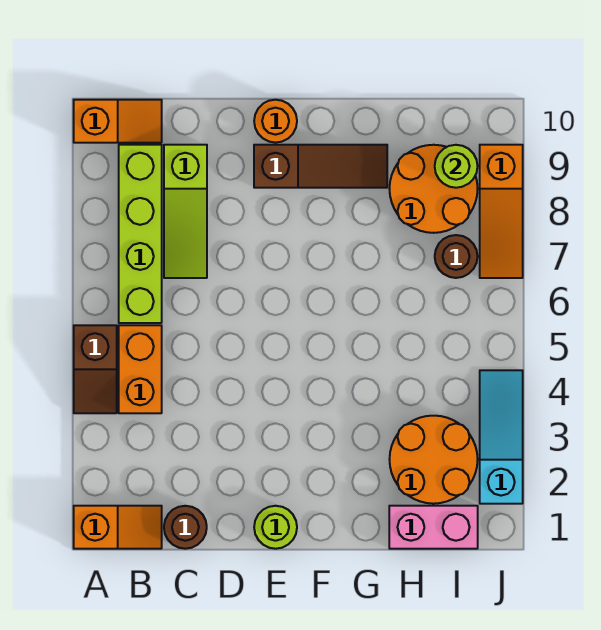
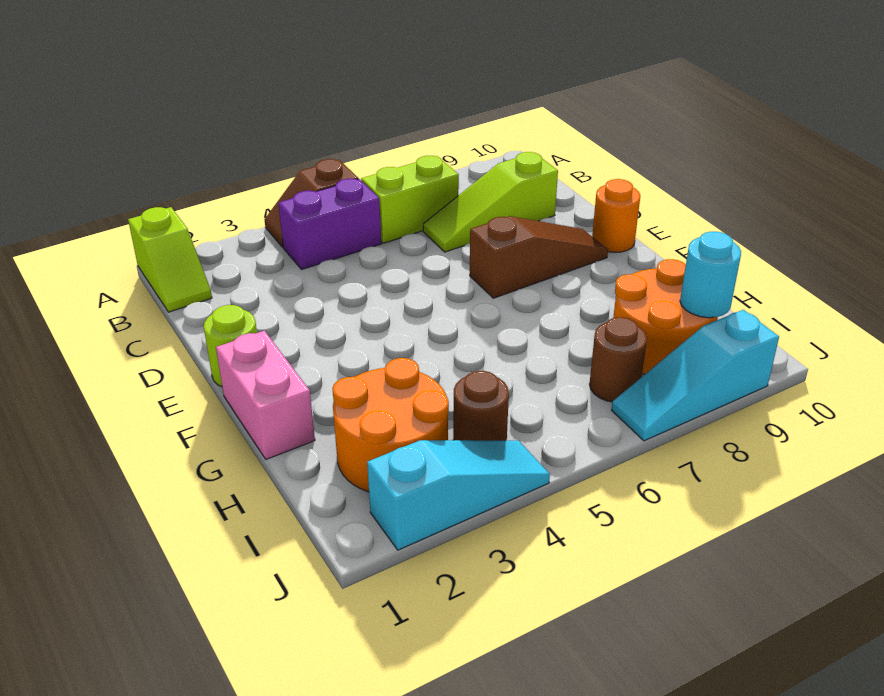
orange 1x2 slope [74,506,162,549] -> lime 1x2 slope [128,207,212,312]
orange 1x2 slope [74,100,162,143] -> none
orange 1x2 brick [119,325,162,413] -> purple 1x2 brick [278,179,381,269]
lime 1x4 brick [119,145,162,323] -> lime 1x2 brick [361,156,459,243]
brown 1x1 round brick [164,506,207,549] -> brown 1x1 round brick moved to [453,371,509,441]
brown 1x3 slope [254,145,387,188] -> brown 1x3 slope turned to [470,216,608,298]
pink 1x2 brick [389,506,478,549] -> pink 1x2 brick moved to [216,331,315,459]
lime 1x1 round brick [435,145,478,188] -> cyan 1x1 round brick [680,232,741,318]
orange 1x3 slope [480,145,523,278] -> cyan 1x3 slope [612,310,779,441]

